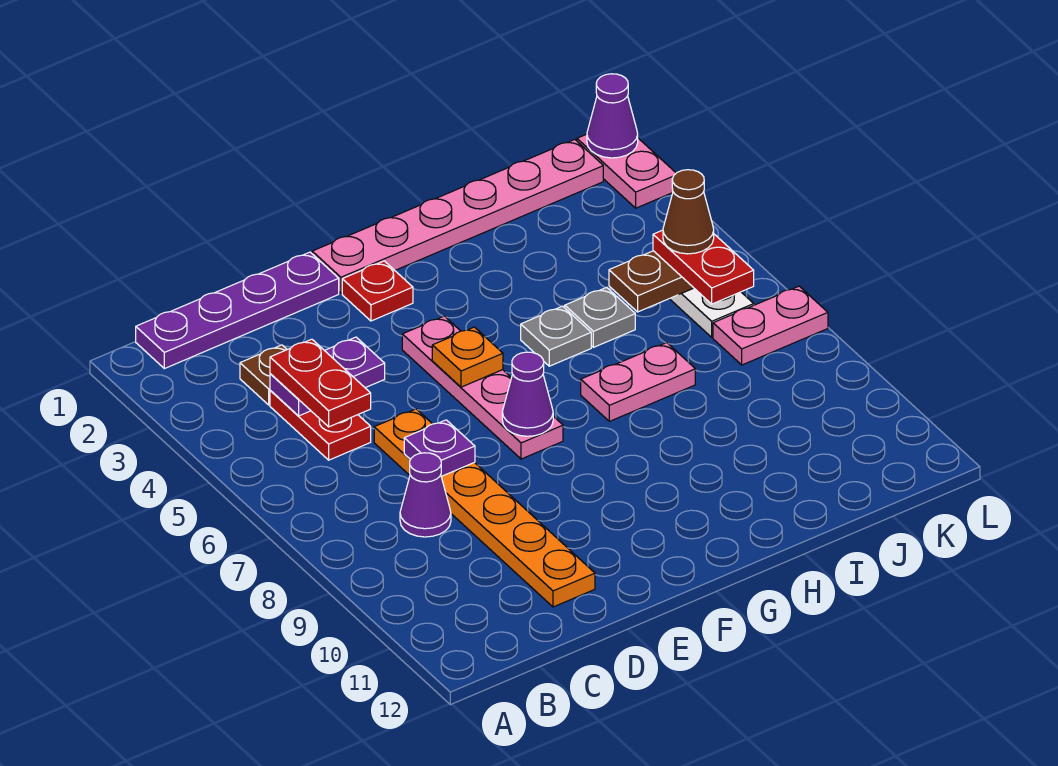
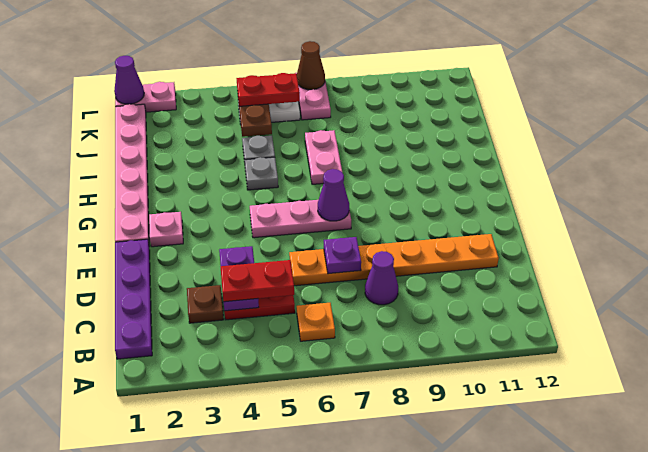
red 1x1 plate [342,261,413,321] -> pink 1x1 plate [149,212,183,247]
pink 1x4 plate [402,316,563,459] -> pink 1x3 plate [250,200,351,238]
orange 1x1 plate [432,327,503,387] -> orange 1x1 plate moved to [297,303,335,341]
brown 1x1 cone [663,170,714,254] -> brown 1x1 cone moved to [297,41,325,90]

